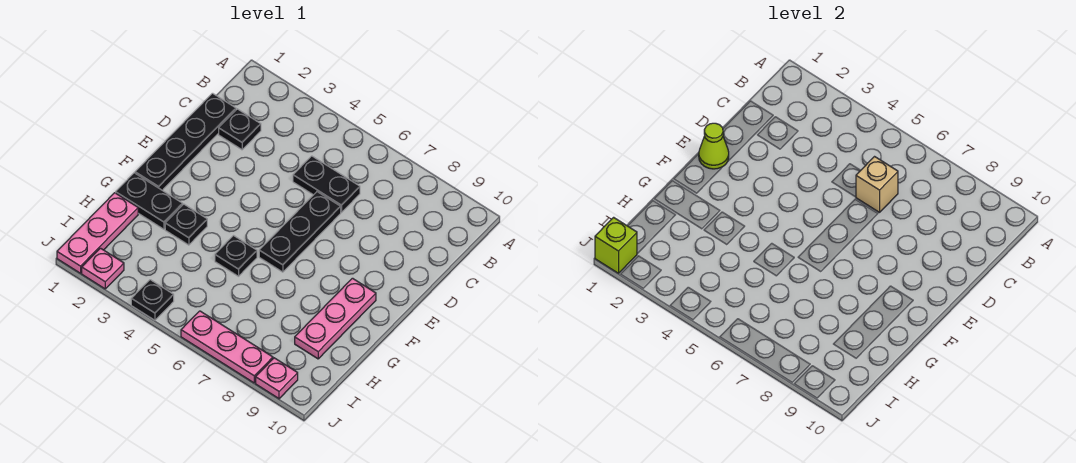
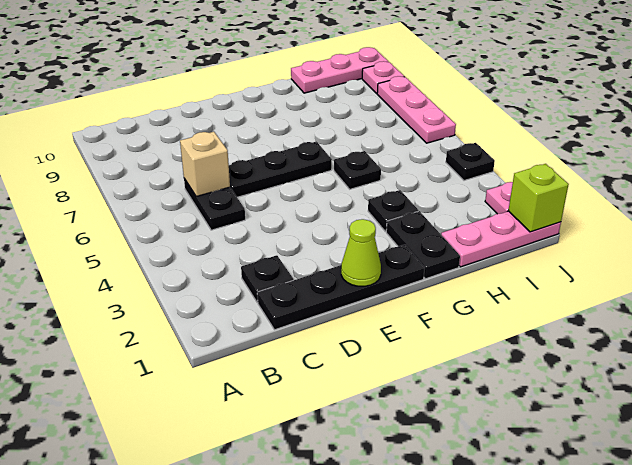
pink 1x3 plate [295,278,376,359] -> pink 1x3 plate moved to [291,47,389,93]

